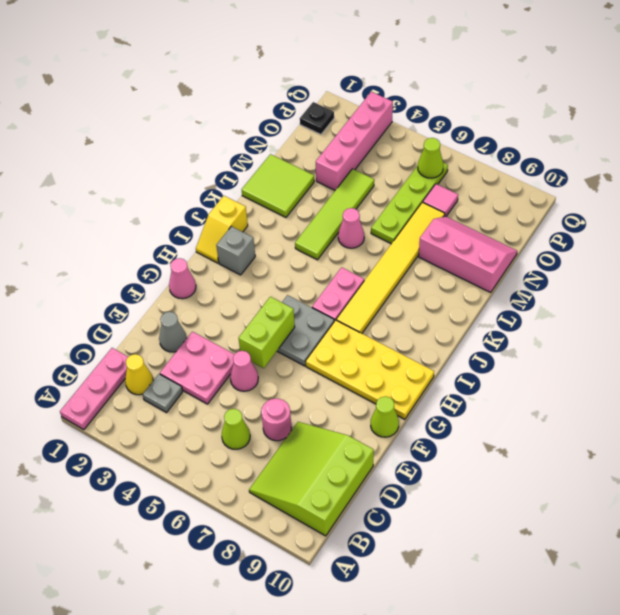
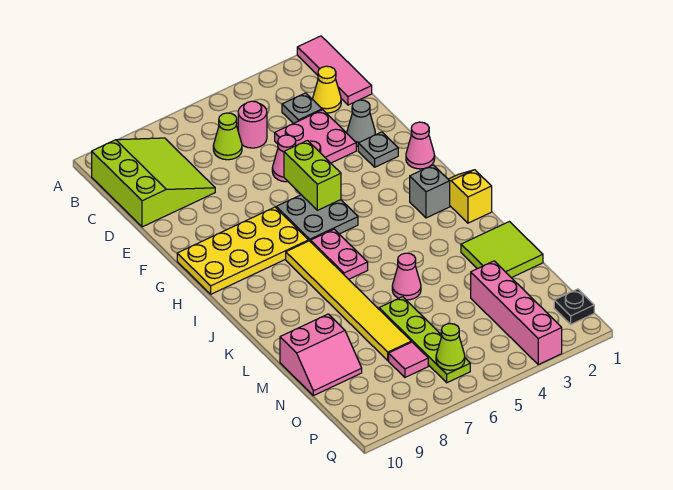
pink 1x3 plate [60,348,128,430] -> pink 1x3 tile [297,36,372,105]
pink 1x1 round brick [261,398,291,441] -> pink 1x1 round brick moved to [238,101,267,148]
none -> grey 1x1 plate [358,132,398,167]
lime 1x1 cone [371,396,399,437] -> none
lime 1x4 tile [295,169,374,260] -> none
pink 2x3 slope [419,216,517,292] -> pink 2x2 slope [280,314,362,396]

